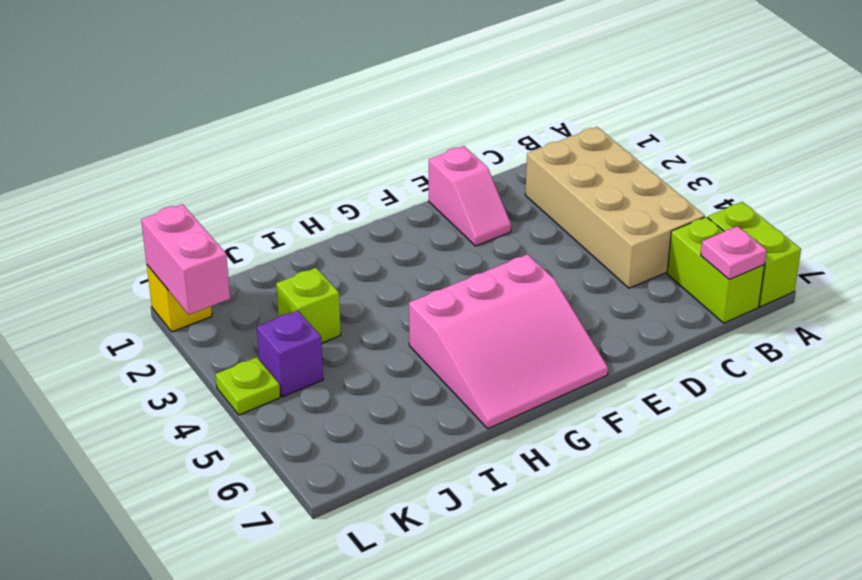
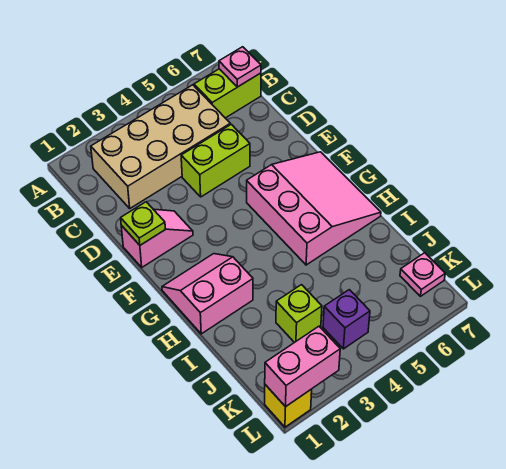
lime 1x2 brick [708,202,801,307] -> lime 1x2 brick moved to [181,124,250,197]
none -> pink 2x2 slope [162,254,253,334]
none -> pink 1x1 plate [400,253,445,296]
lime 1x1 plate [215,357,280,415] -> lime 1x1 plate moved to [121,202,165,245]

